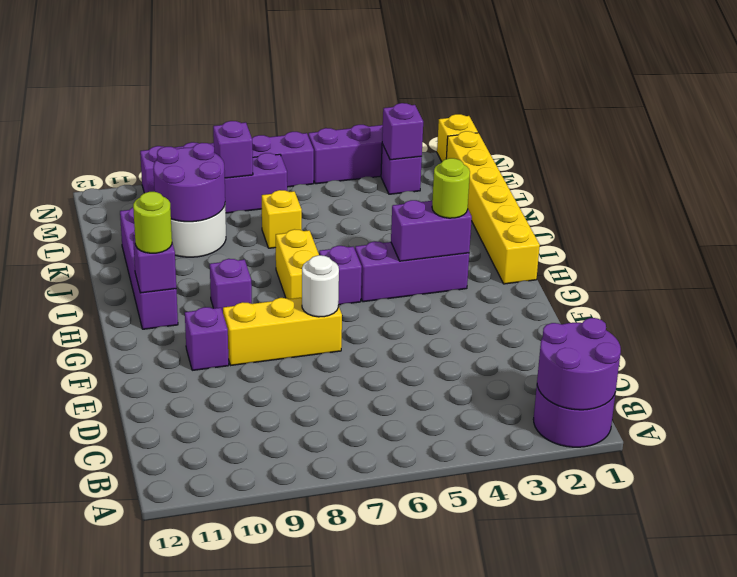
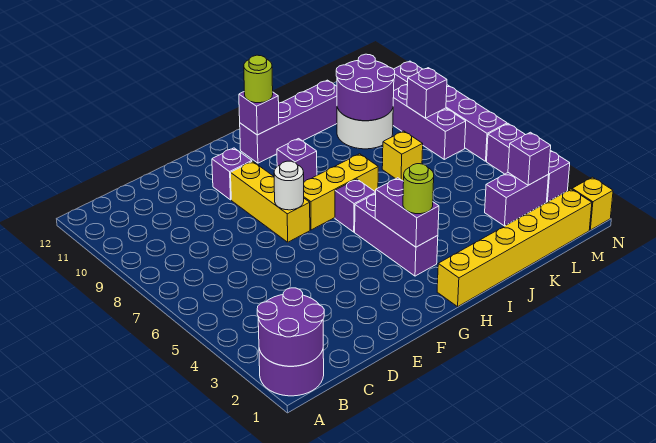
yellow 1x2 brick [276,229,319,299] -> yellow 1x3 brick [304,154,378,230]
purple 1x1 brick [381,144,422,194] -> purple 1x2 brick [485,173,548,226]

